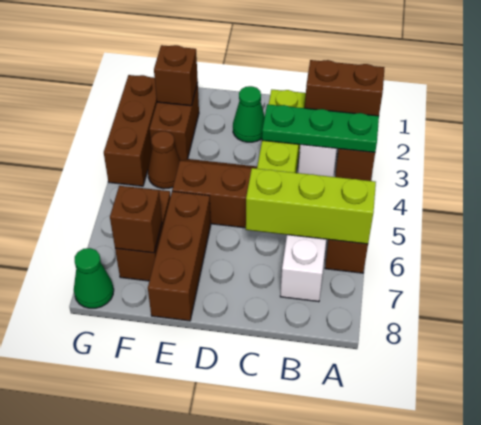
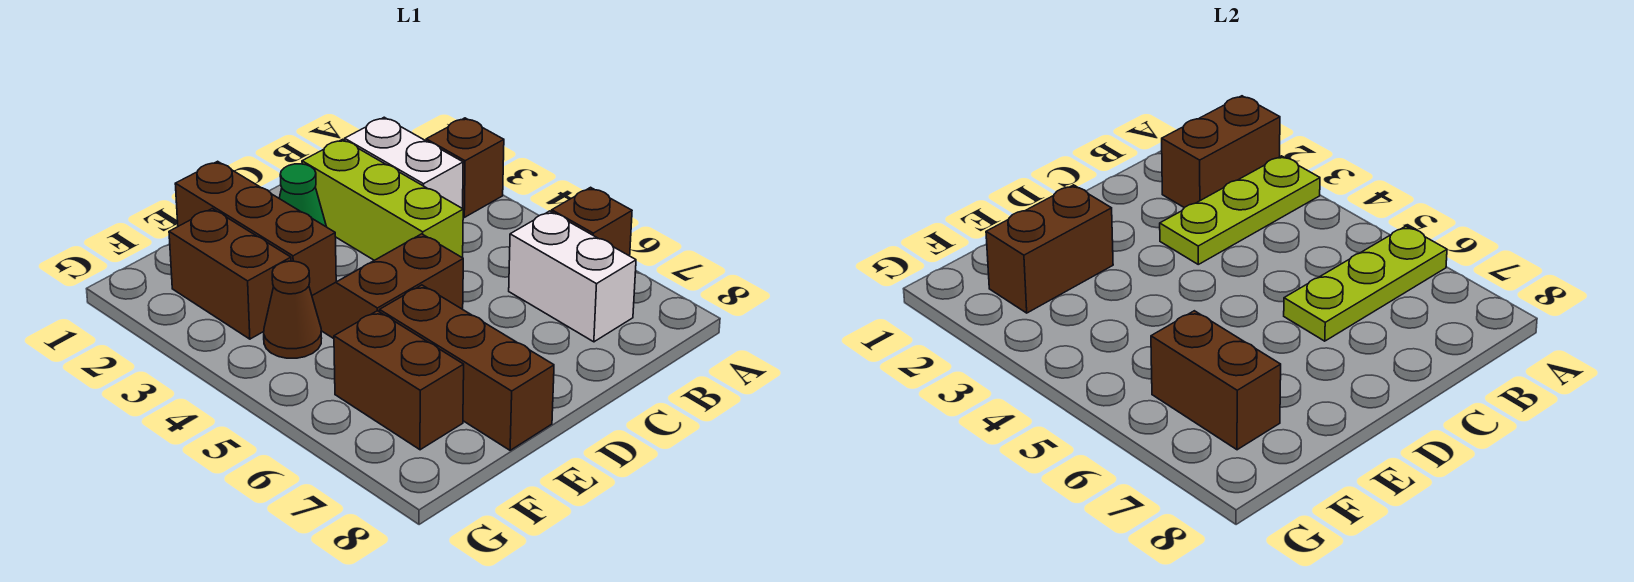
green 1x3 plate [262,104,379,152] -> lime 1x3 plate [1160,156,1320,264]
lime 1x3 brick [246,168,376,244] -> lime 1x3 plate [1284,226,1447,341]
brown 1x1 brick [154,45,198,106] -> brown 1x2 brick [986,185,1113,313]
brown 1x1 brick [110,186,162,253] -> brown 1x2 brick [1151,311,1281,450]
brown 1x3 brick [104,75,157,186] -> brown 1x3 brick moved to [175,161,336,295]
green 1x1 cone [74,248,114,308] -> none

